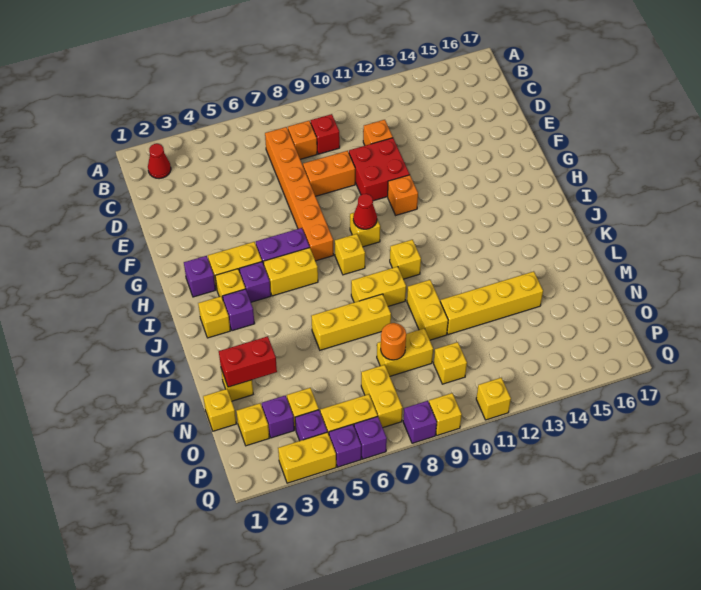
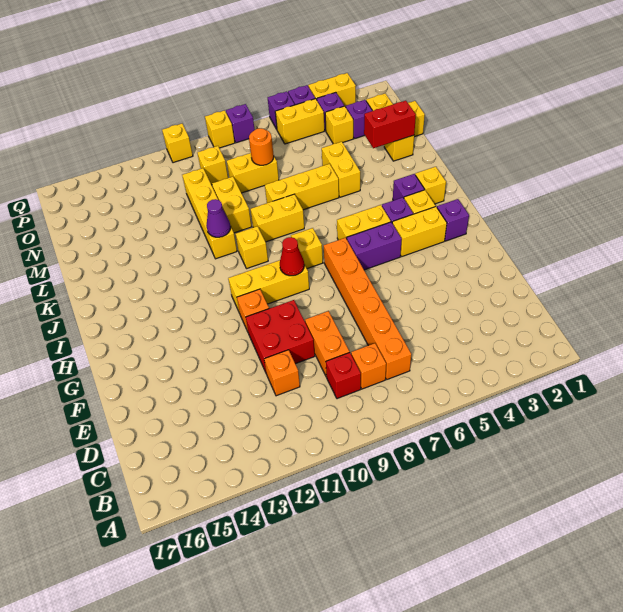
red 1x1 cone [148,144,171,179] -> none
orange 1x2 brick [303,151,355,196] -> orange 1x2 brick turned to [305,311,350,377]
yellow 1x1 brick [350,213,380,247] -> yellow 1x3 brick [228,260,309,313]
none -> purple 1x1 cone [206,199,231,237]
yellow 1x4 brick [440,271,543,335] -> yellow 1x4 brick turned to [182,168,237,259]
yellow 1x2 brick [361,365,403,427] -> yellow 1x2 brick moved to [322,142,360,197]

